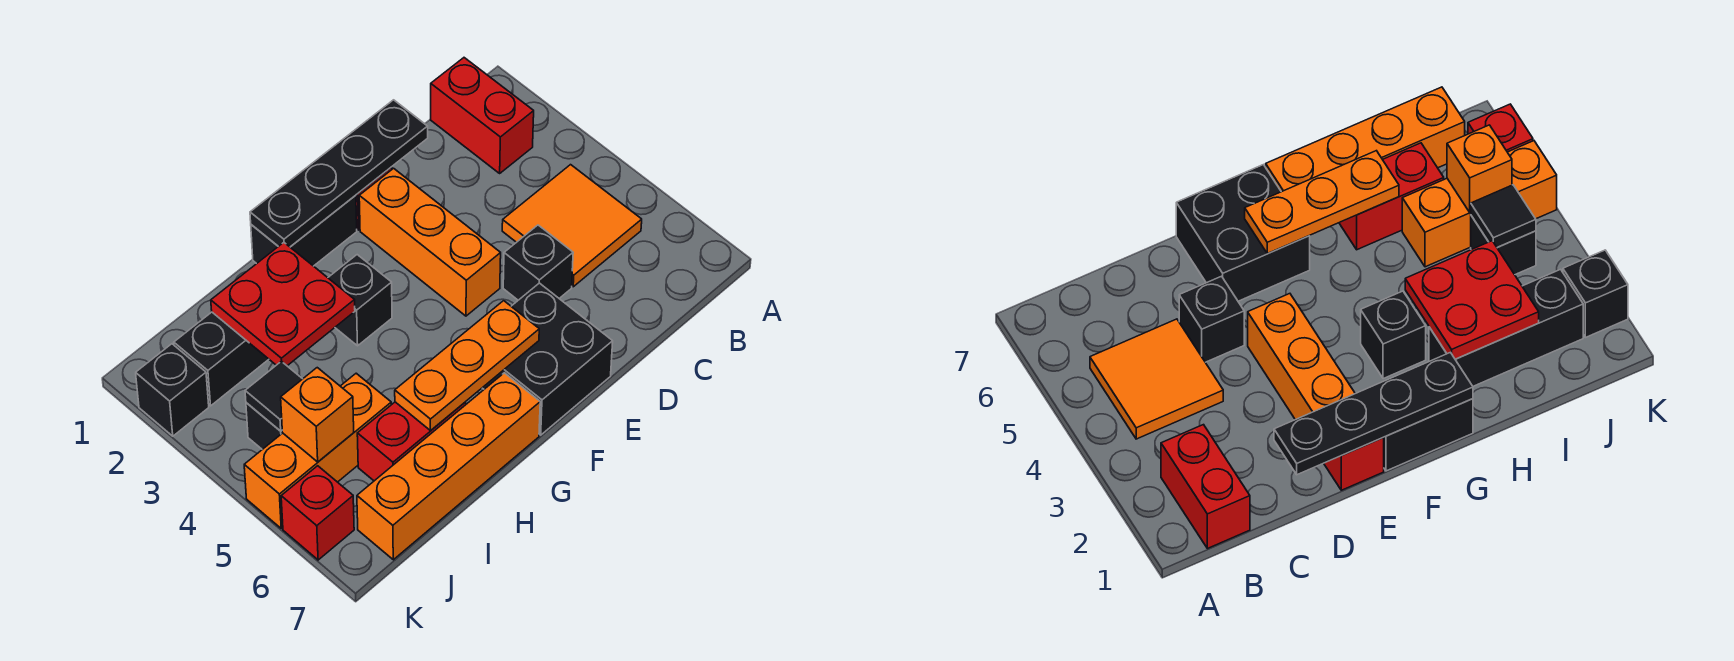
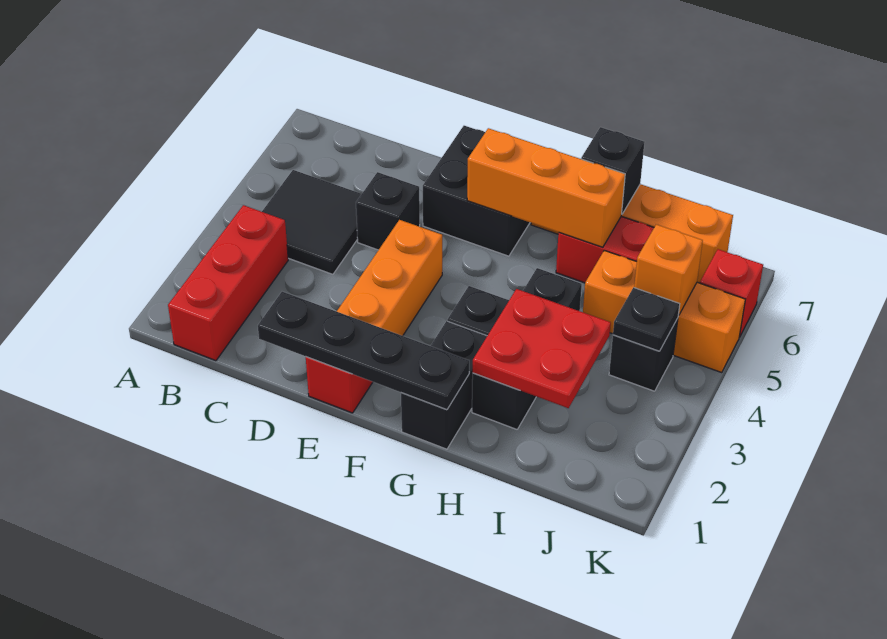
red 1x2 brick [431,58,534,173] -> red 1x3 brick [168,205,288,361]
orange 2x2 tile [502,165,642,287] -> black 2x2 tile [262,170,361,274]
black 1x2 brick [251,195,357,266] -> black 1x2 brick turned to [401,321,487,449]
orange 1x3 plate [395,301,539,431] -> orange 1x3 brick [467,128,625,248]
black 1x3 brick [174,312,269,406] -> black 1x3 brick turned to [472,268,582,429]
black 1x1 tile [245,361,302,431] -> black 1x1 plate [613,288,680,351]
black 1x1 brick [136,344,209,436] -> black 1x1 brick moved to [581,127,645,214]

